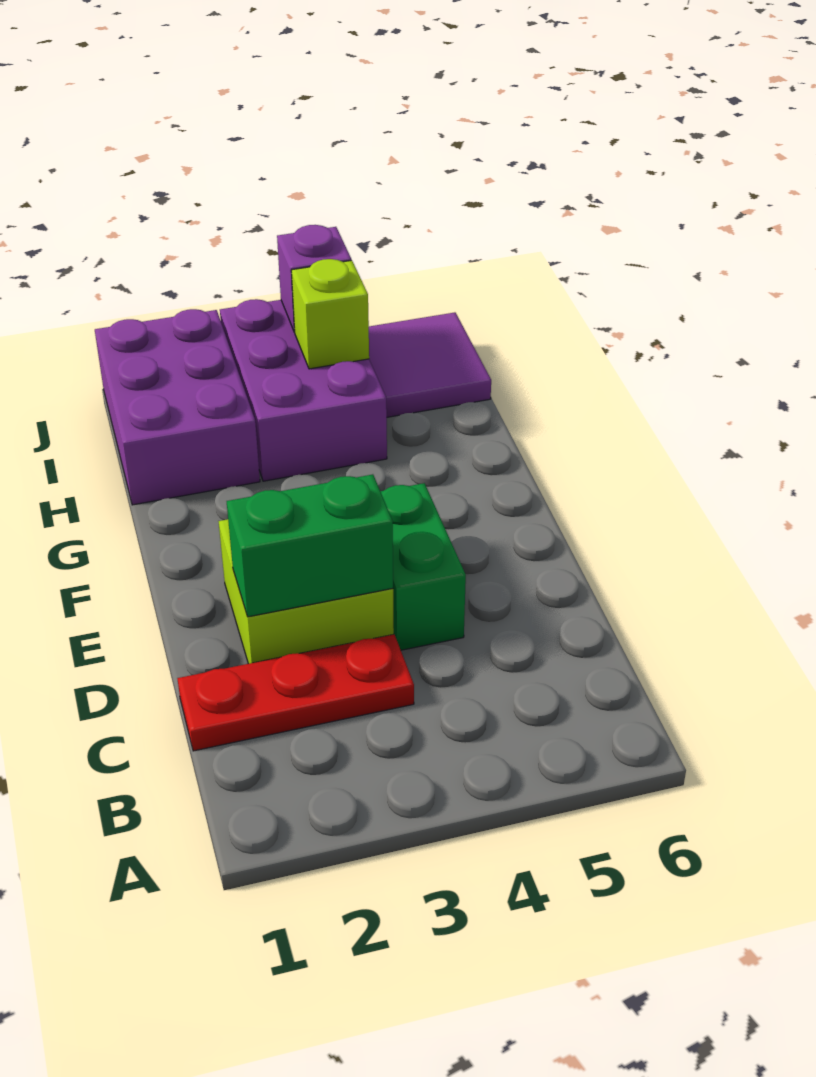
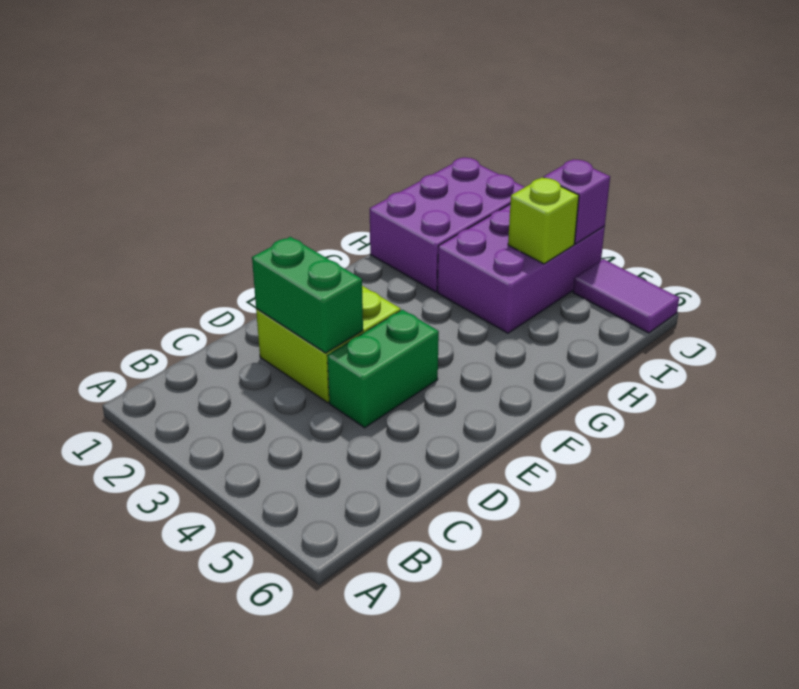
red 1x3 plate [177,634,414,751] -> none
purple 2x2 tile [369,312,491,417] -> purple 1x2 tile [573,259,679,333]

